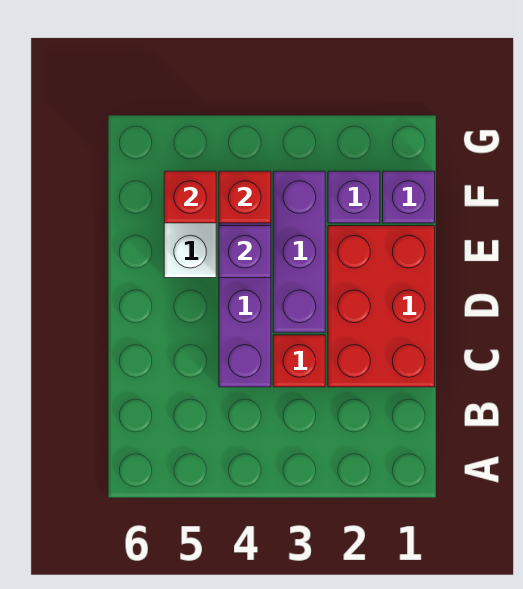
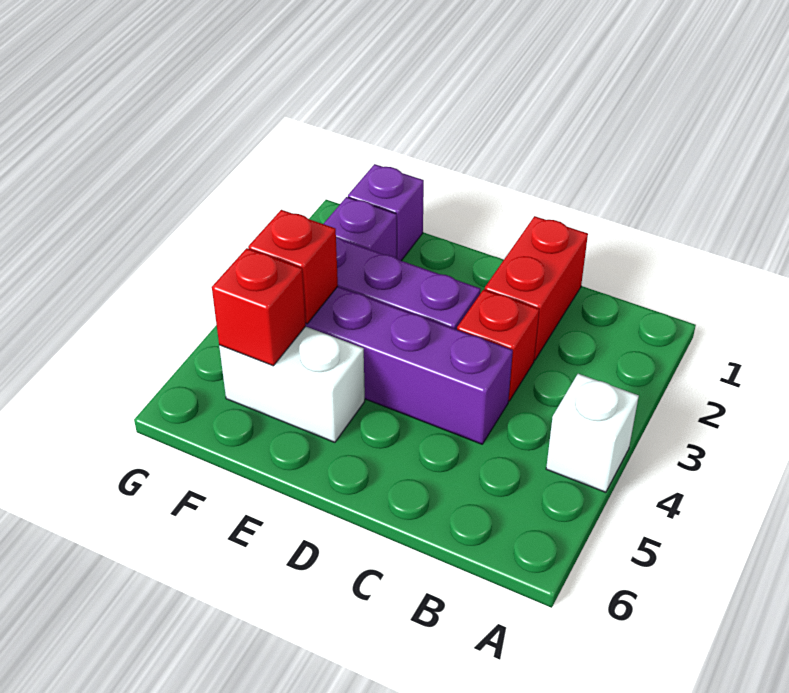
none -> white 1x1 brick [546,374,639,492]
red 2x3 brick [328,226,435,387] -> red 1x2 brick [485,216,588,360]
purple 1x1 brick [219,226,271,278] -> none

